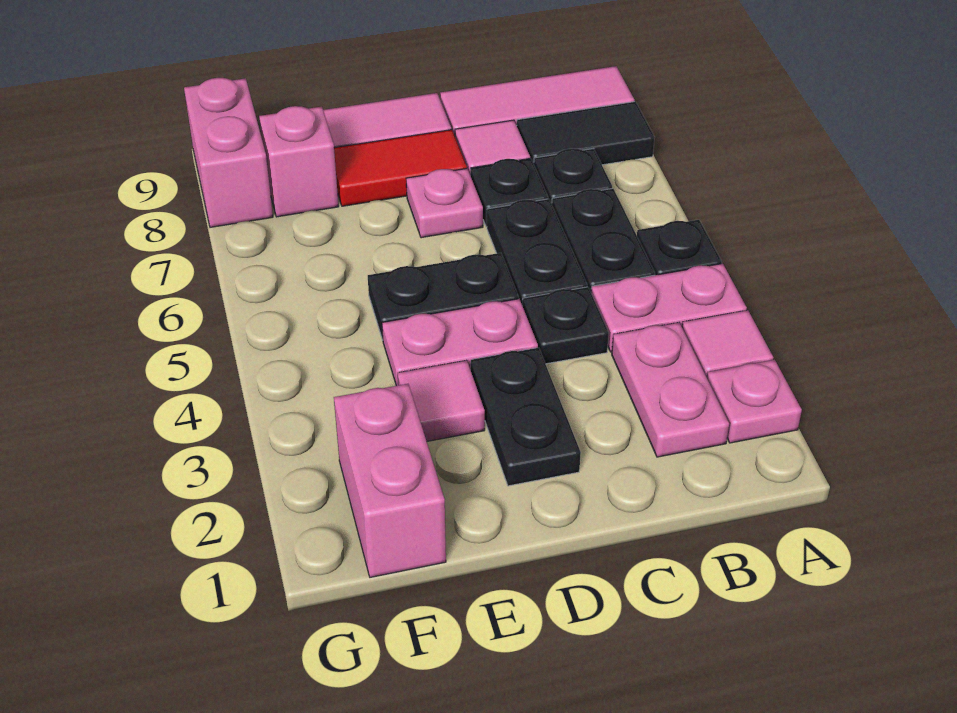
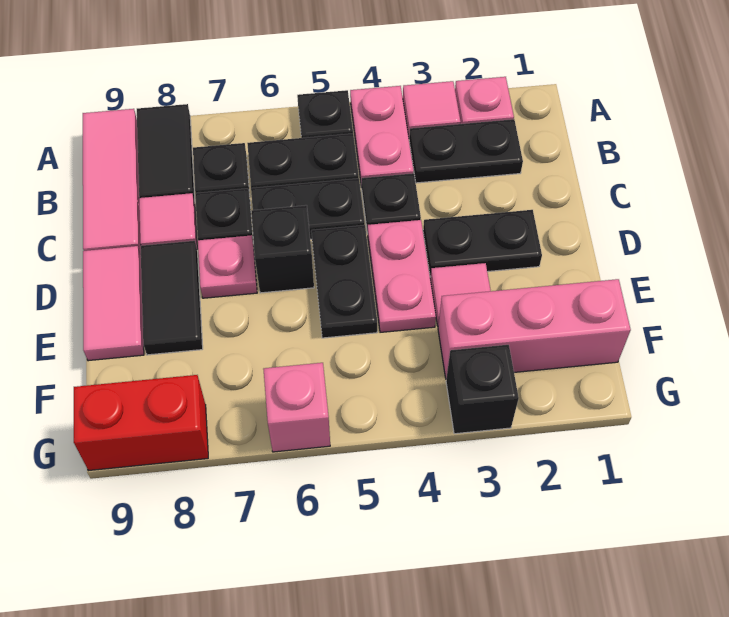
pink 1x2 plate [612,323,729,457] -> black 1x2 plate [409,119,523,183]
none -> black 1x1 brick [251,205,314,293]
red 1x2 tile [334,130,467,206] -> black 1x2 tile [141,241,203,355]
pink 1x2 brick [334,384,446,577] -> pink 1x3 brick [438,279,631,379]
pink 1x1 brick [259,106,339,217] -> pink 1x1 brick moved to [263,363,330,452]
none -> black 1x1 brick [446,345,519,434]
pink 1x2 brick [184,78,273,227] -> red 1x2 brick [74,375,208,471]

